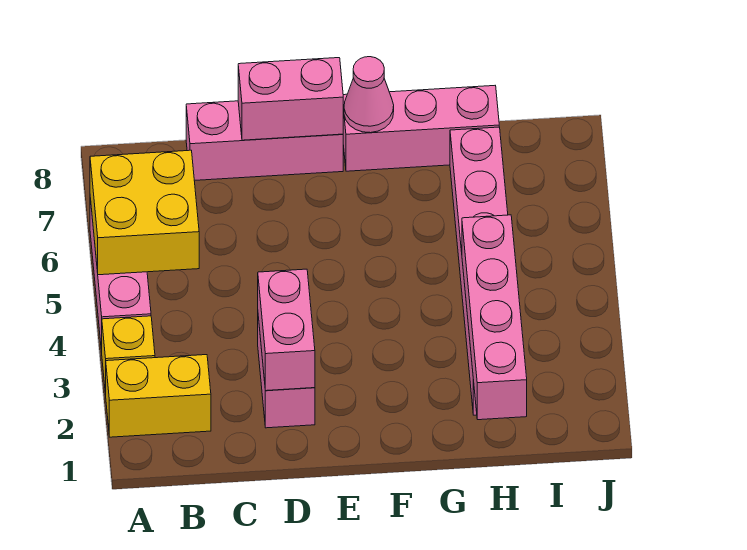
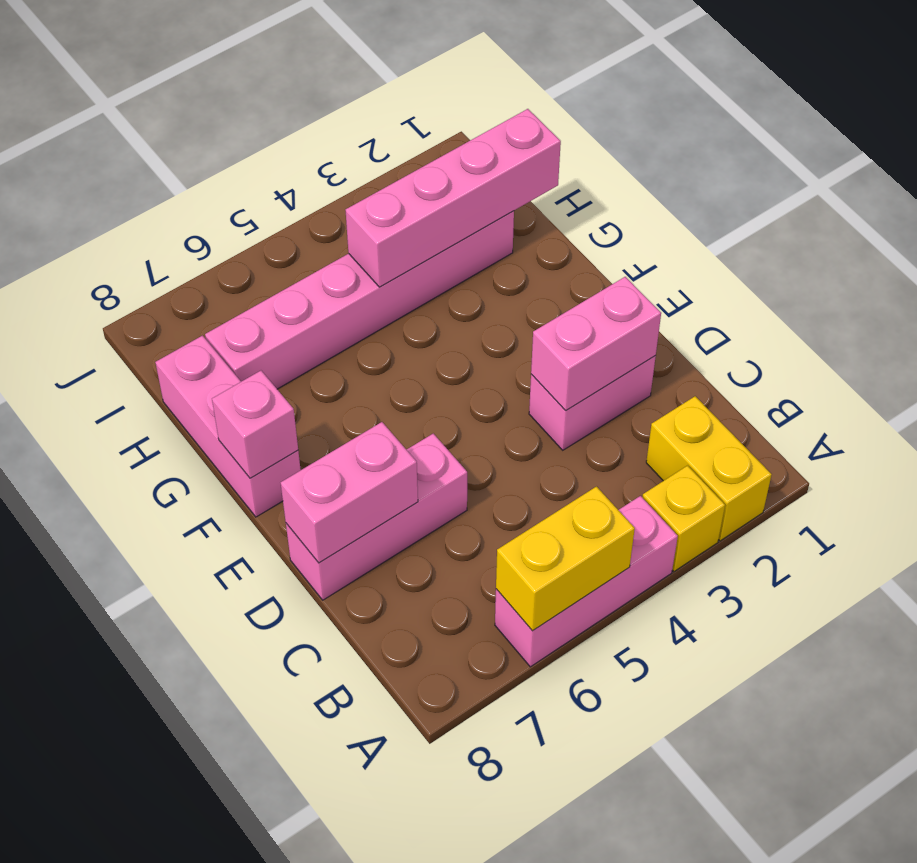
yellow 2x2 brick [90,150,199,275] -> yellow 1x2 brick [496,487,635,631]
pink 1x3 brick [186,101,343,180] -> pink 1x3 brick turned to [286,434,467,600]
pink 1x2 brick [238,58,343,140] -> pink 1x2 brick turned to [281,422,418,563]
pink 1x1 cone [344,57,394,133] -> pink 1x1 brick [212,371,298,478]

